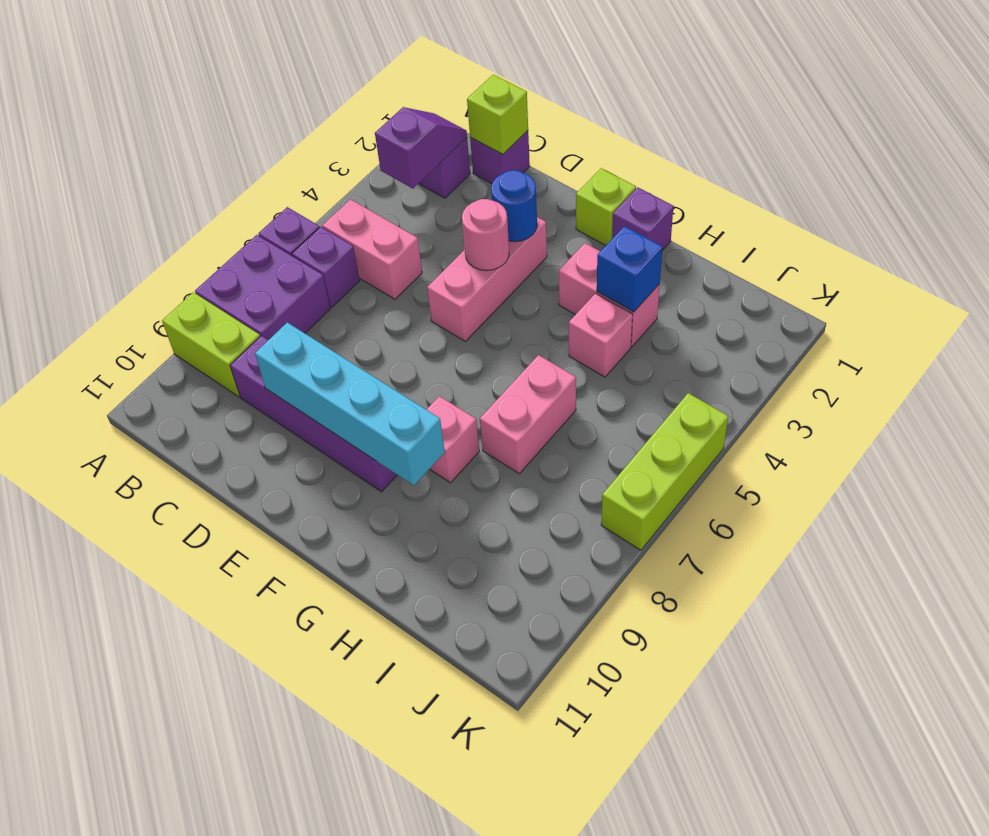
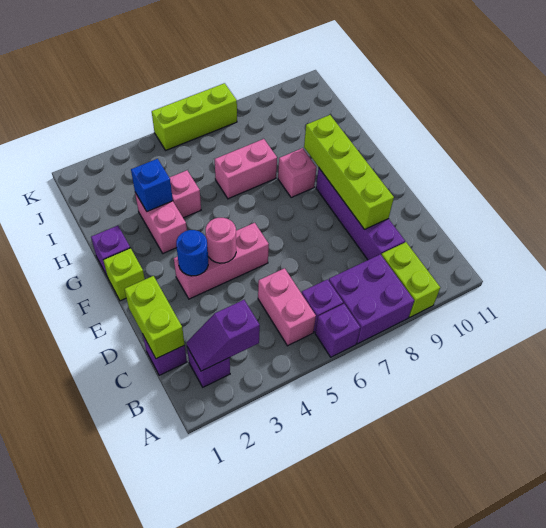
lime 1x1 brick [467,75,528,154] -> lime 1x2 brick [124,276,185,359]
cyan 1x4 brick [255,323,445,485] -> lime 1x4 brick [304,115,394,229]

